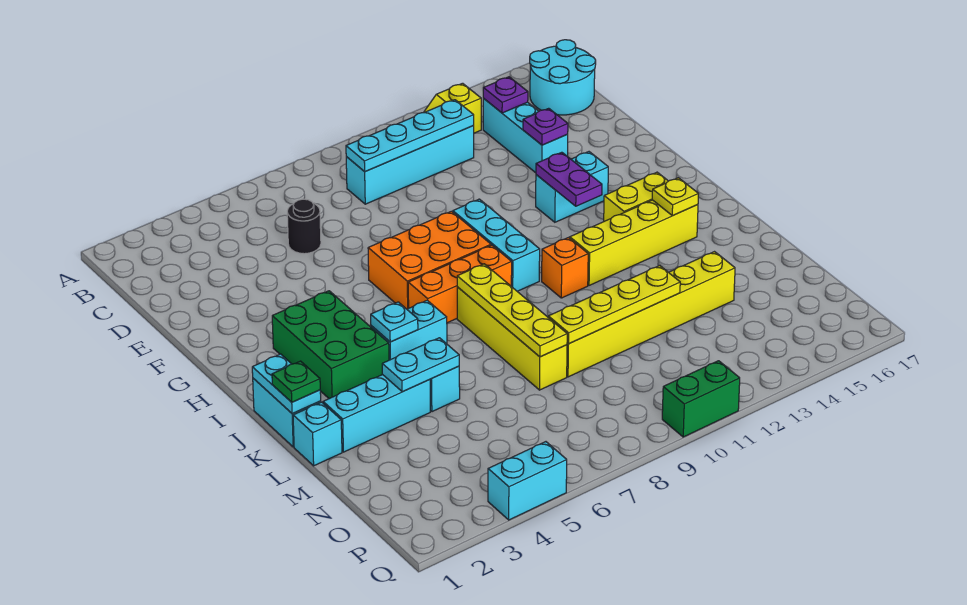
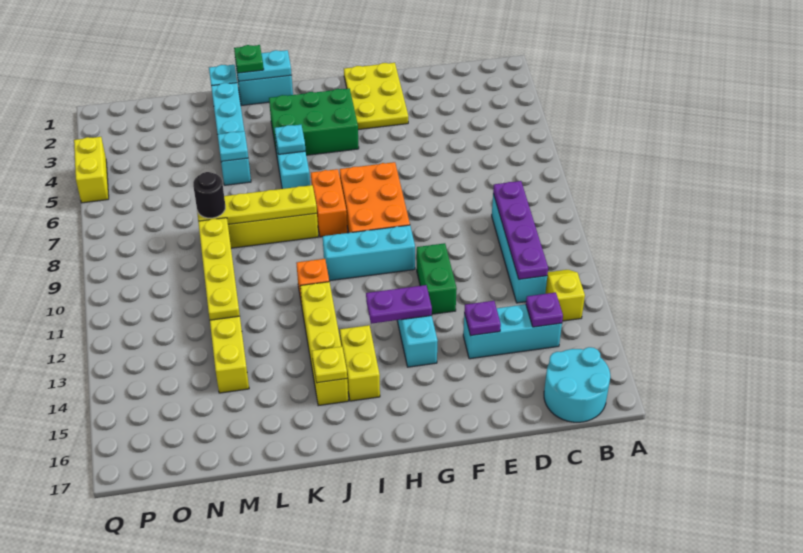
cyan 1x4 plate [346,100,474,172] -> purple 1x4 plate [493,181,548,279]
black 1x1 round brick [287,199,321,254] -> black 1x1 round brick moved to [193,172,225,218]
none -> yellow 2x3 plate [344,63,408,130]
orange 1x3 brick [408,245,512,323] -> orange 1x2 brick [311,169,347,237]
cyan 1x2 plate [382,338,459,392] -> cyan 1x1 plate [218,131,248,161]
cyan 1x2 brick [488,442,567,520] -> yellow 1x2 brick [74,137,109,203]
green 1x2 brick [662,361,740,437] -> green 1x2 brick moved to [417,243,457,314]

